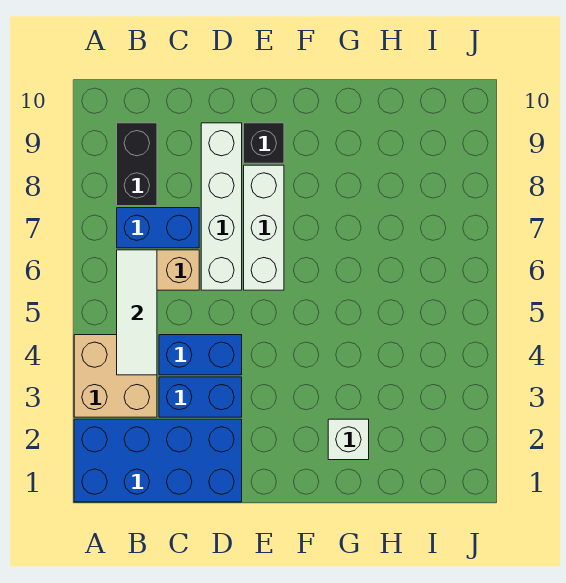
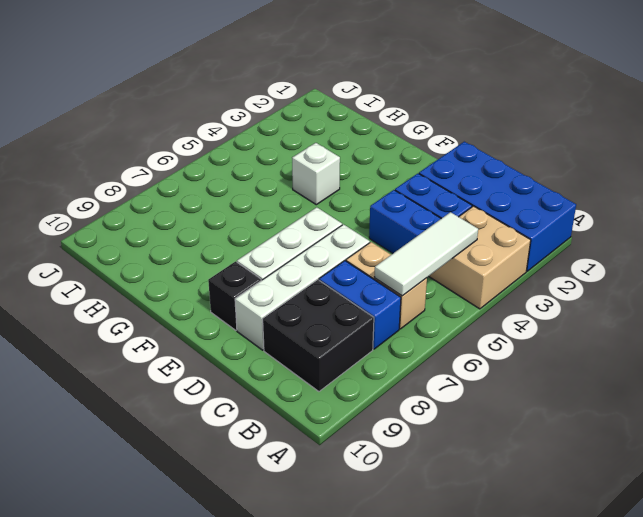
black 1x2 brick [117,123,157,206] -> black 2x2 brick [263,280,374,391]
white 1x1 brick [328,419,369,460] -> white 1x1 brick moved to [292,143,340,205]

